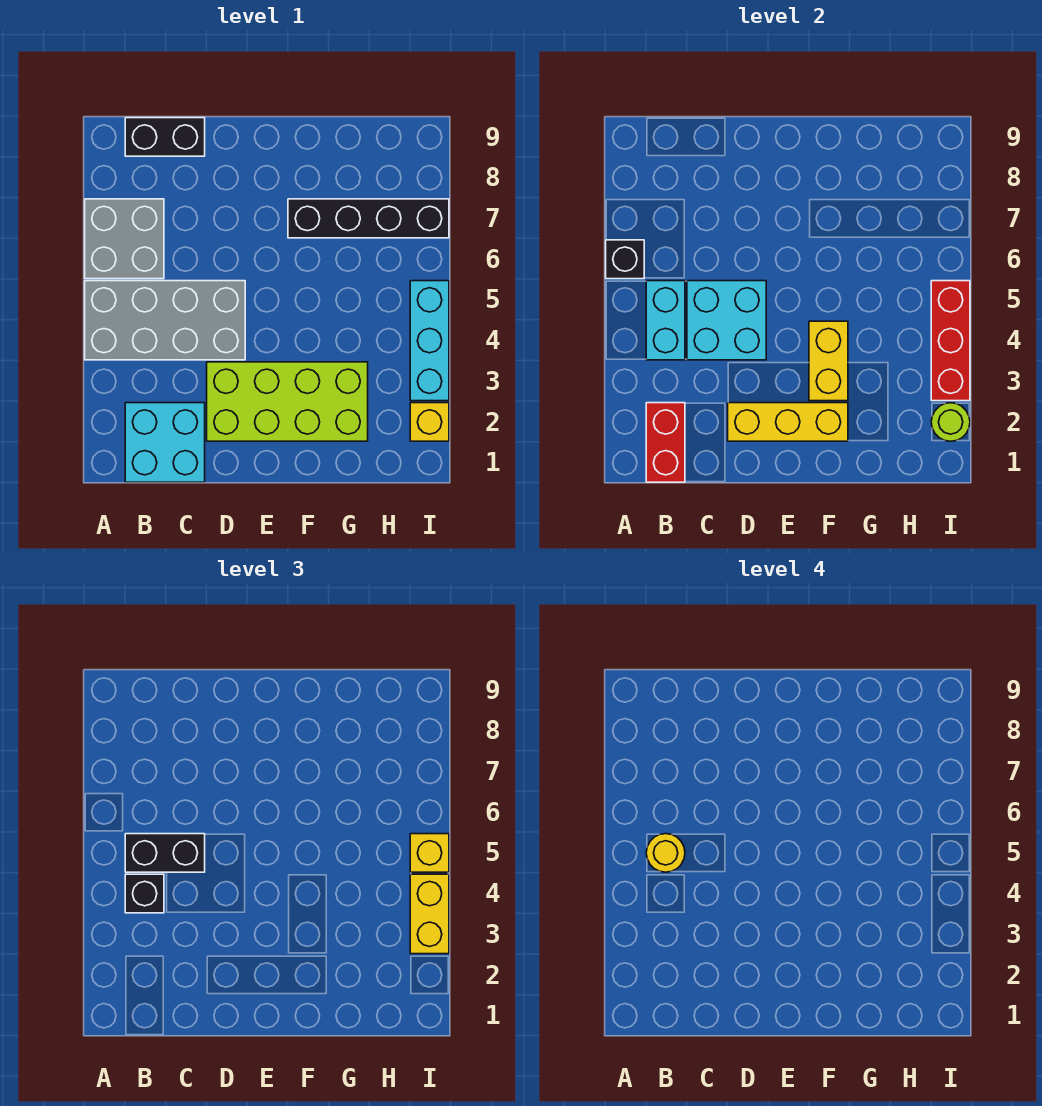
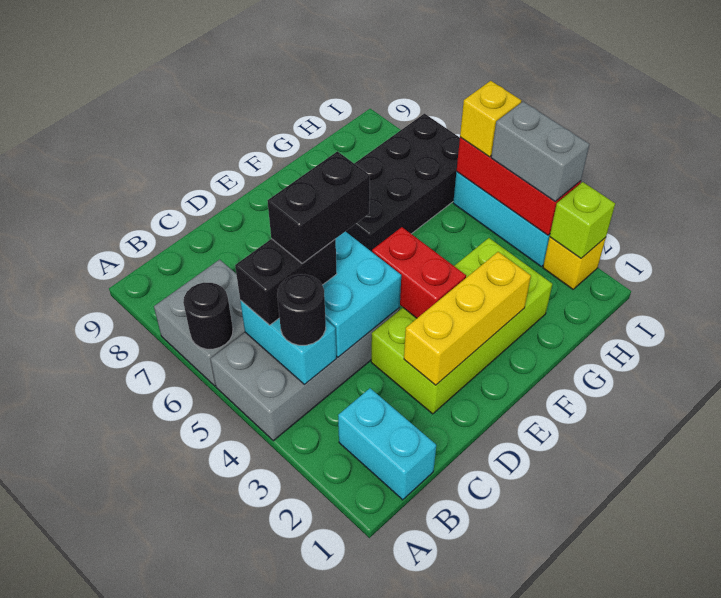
black 1x1 brick [606,240,644,279] -> black 1x1 round brick [183,283,233,349]
cyan 2x2 brick [125,403,205,482] -> cyan 1x2 brick [338,388,436,500]
red 1x2 brick [646,403,685,482] -> red 1x2 brick moved to [372,227,466,318]
black 1x1 brick [125,874,164,913] -> black 1x1 round brick [277,274,326,345]
yellow 1x1 round brick [646,834,685,872] -> none
black 1x2 brick [125,118,205,156] -> black 1x2 brick moved to [268,151,370,263]
yellow 1x2 brick [809,321,848,401] -> none
black 1x4 brick [288,199,449,238] -> black 2x4 brick [346,114,460,252]
lime 1x1 round brick [931,403,970,441] -> lime 1x1 brick [550,182,615,258]
yellow 1x2 brick [410,874,449,954] -> grey 1x2 brick [491,102,590,201]

